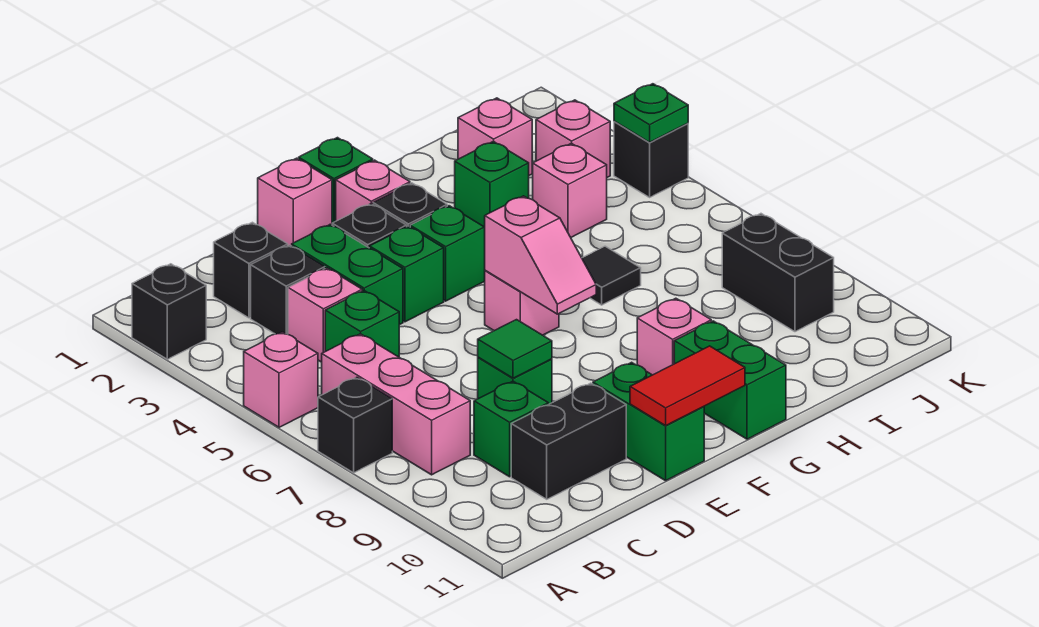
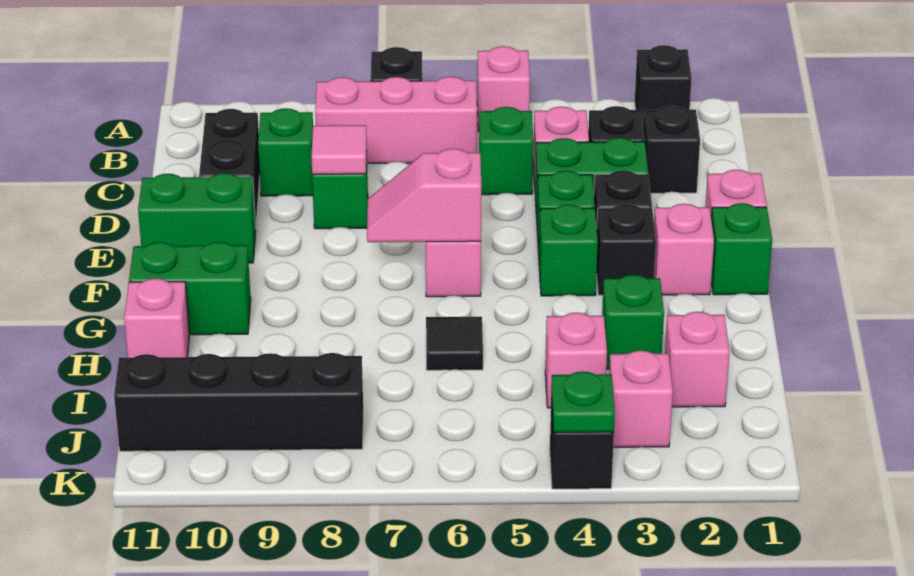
green 1x1 tile [478,320,552,378] -> pink 1x1 tile [311,125,367,174]
red 1x2 tile [630,346,745,426] -> none
pink 1x1 brick [637,298,711,375] -> pink 1x1 brick moved to [124,278,189,358]
black 1x2 brick [722,214,834,332] -> black 1x4 brick [114,353,363,451]

